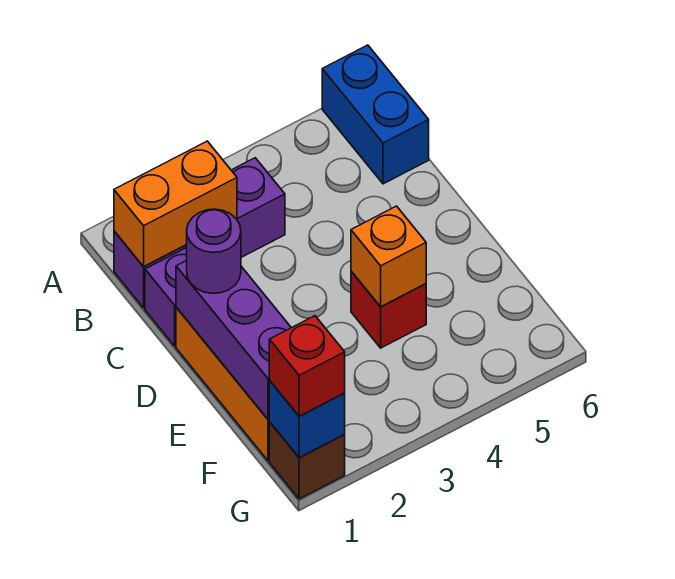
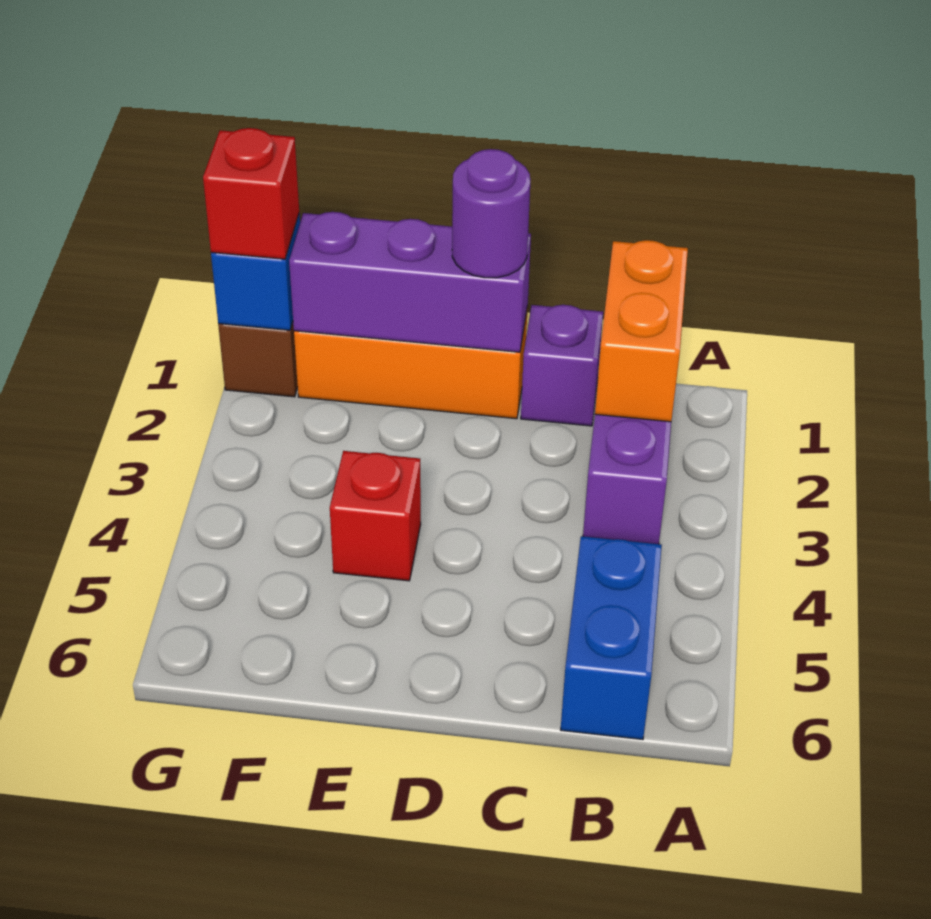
blue 1x2 brick [322,45,429,184] -> blue 1x2 brick turned to [561,536,662,740]
orange 1x1 brick [351,206,426,307] -> none

